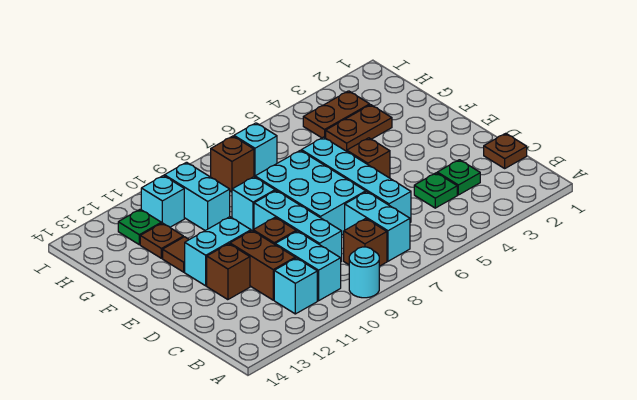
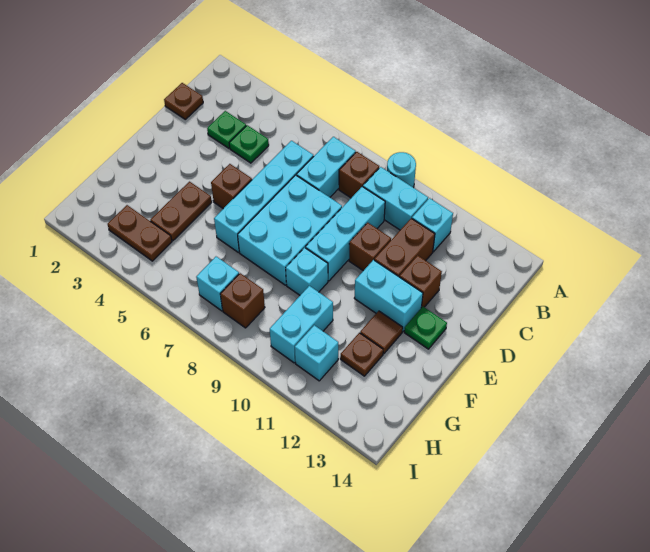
cyan 1x2 brick [275,231,341,301] -> cyan 1x2 brick turned to [363,167,428,230]
brown 1x2 plate [326,105,392,151] -> brown 1x2 plate turned to [150,182,212,241]
green 1x1 plate [118,209,161,245] -> green 1x1 plate moved to [404,307,447,349]

